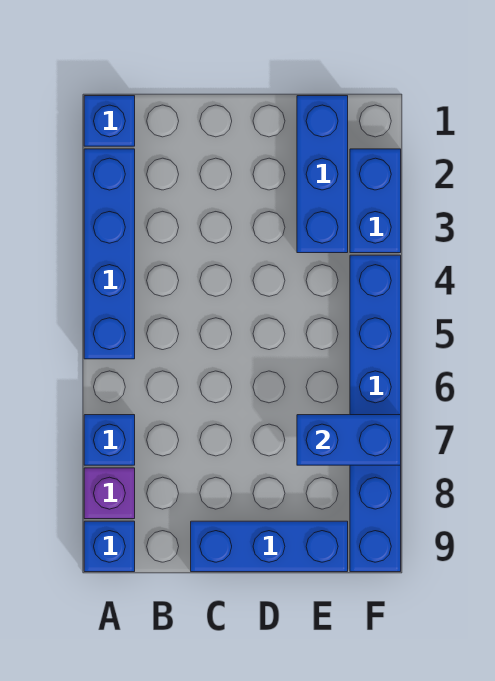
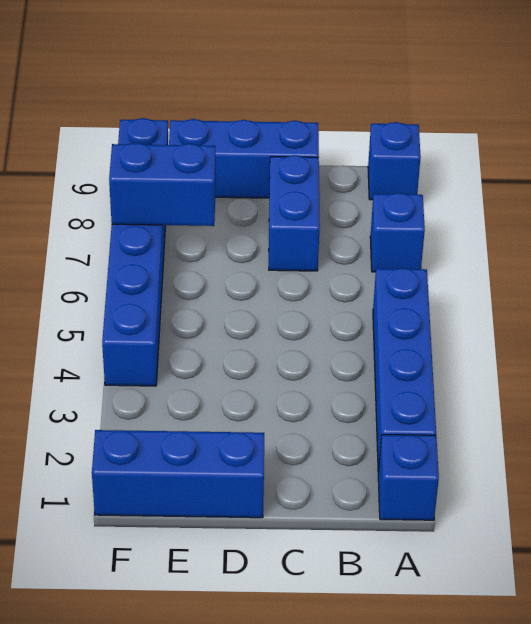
purple 1x1 brick [84,468,135,519] -> none
blue 1x3 brick [297,96,348,253] -> blue 1x3 brick turned to [92,430,264,518]
blue 1x2 brick [350,149,401,253] -> blue 1x2 brick moved to [269,155,320,271]

